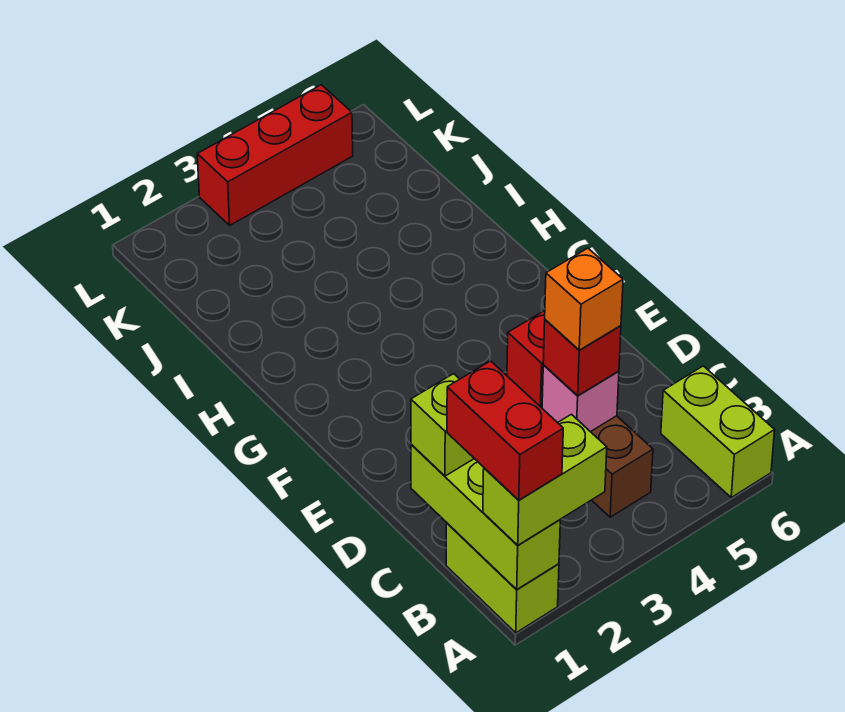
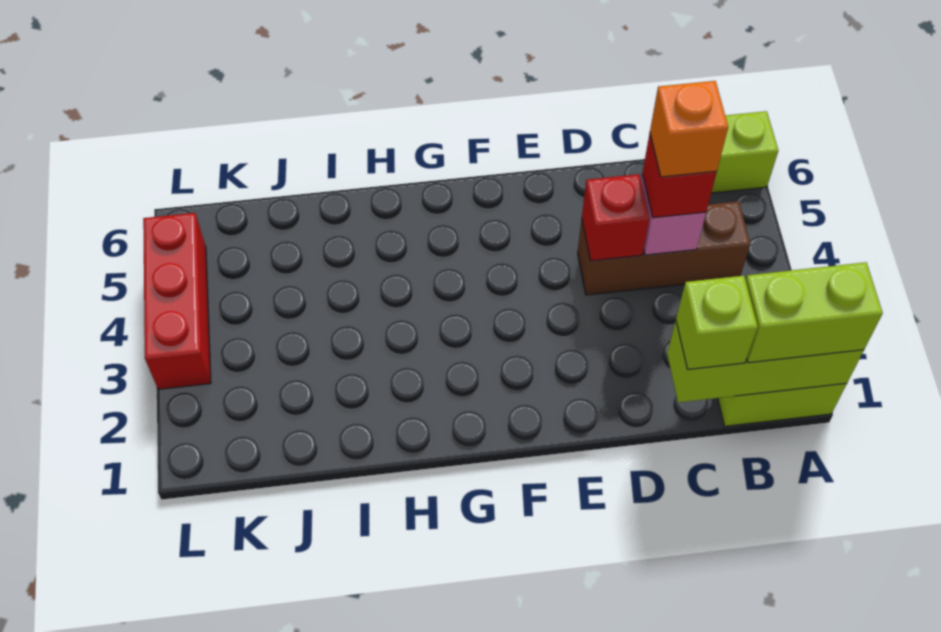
lime 1x2 brick [483,414,607,545] -> lime 1x2 brick turned to [746,262,883,363]
red 1x2 brick [447,361,563,500] -> none

